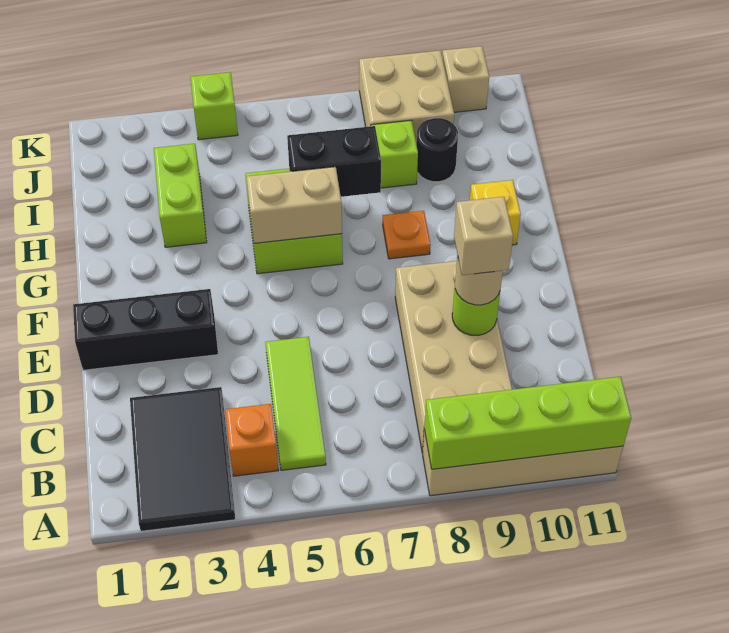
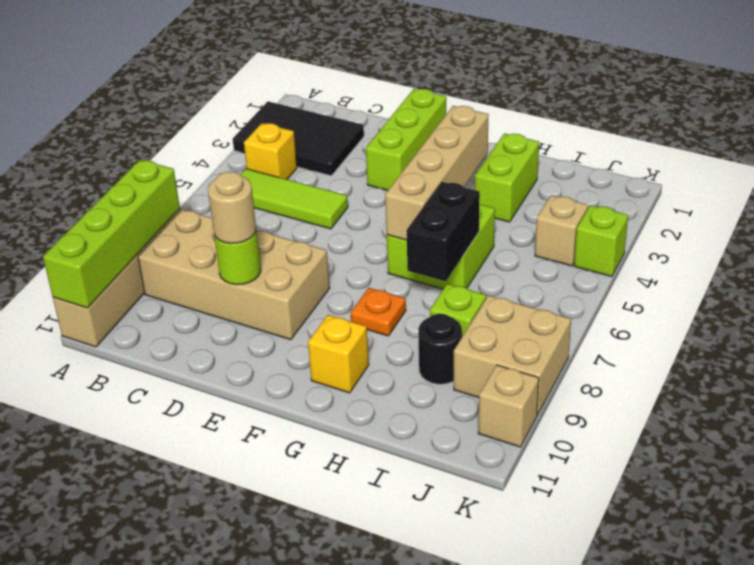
orange 1x1 brick [225,404,279,476] -> yellow 1x1 brick [244,123,297,179]
tan 1x1 brick [454,197,513,275] -> tan 1x1 brick moved to [535,195,588,266]
black 1x3 brick [73,289,218,370] -> lime 1x3 brick [366,89,446,190]
tan 1x2 brick [247,167,342,243] -> tan 1x4 brick [385,106,489,240]
lime 1x2 brick [154,144,207,247] -> lime 1x2 brick turned to [475,133,539,222]

